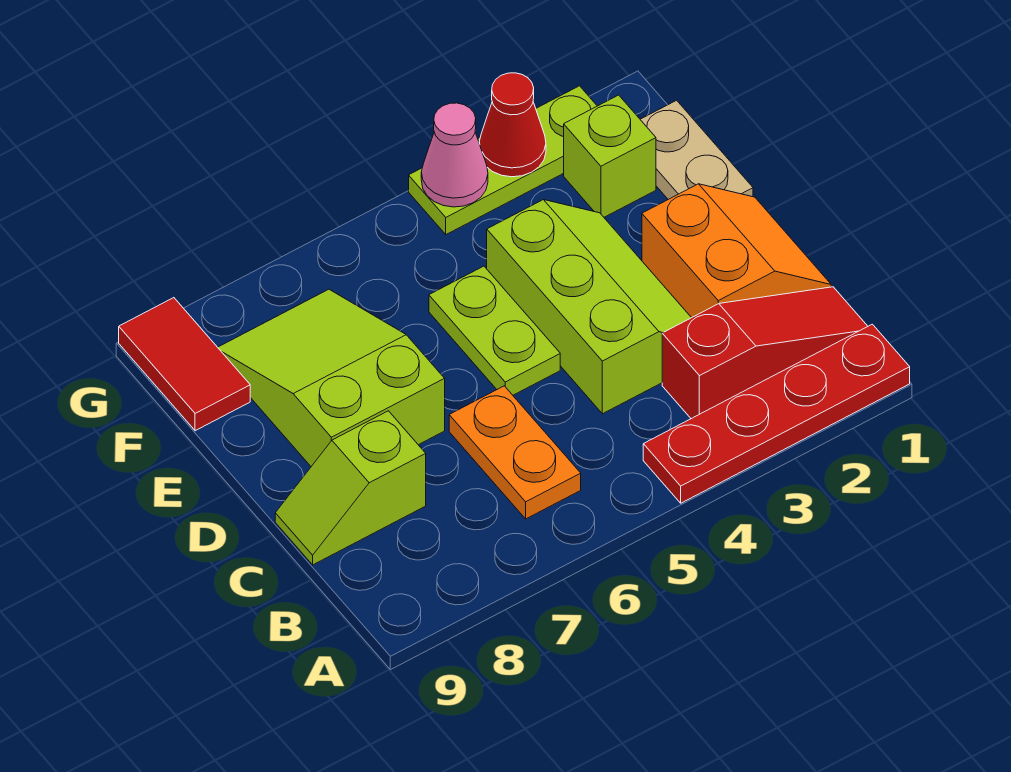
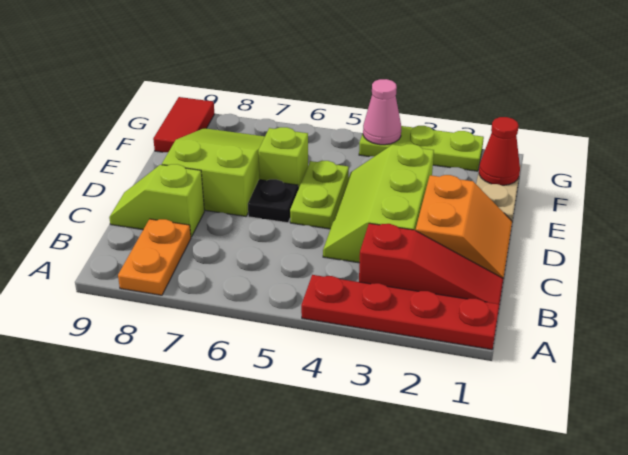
orange 1x2 plate [449,386,581,519] -> orange 1x2 plate moved to [118,219,191,295]
lime 2x3 slope [487,200,691,414] -> lime 2x3 slope turned to [323,144,434,263]
none -> black 1x1 plate [248,179,298,223]
lime 1x1 brick [564,95,656,217] -> lime 1x1 brick moved to [258,127,308,189]
red 1x1 cone [479,73,546,177] -> red 1x1 cone moved to [479,117,520,185]

